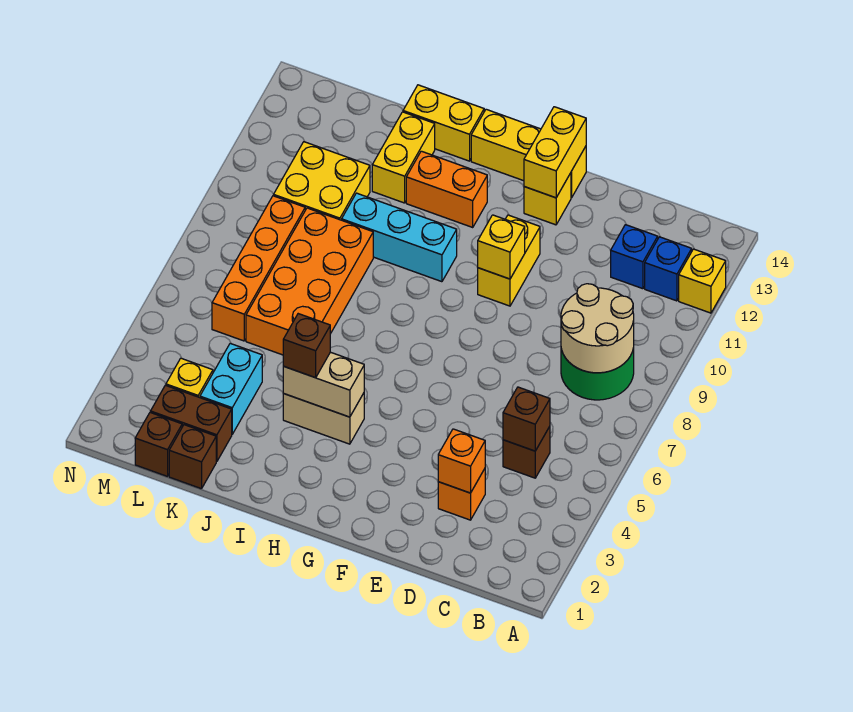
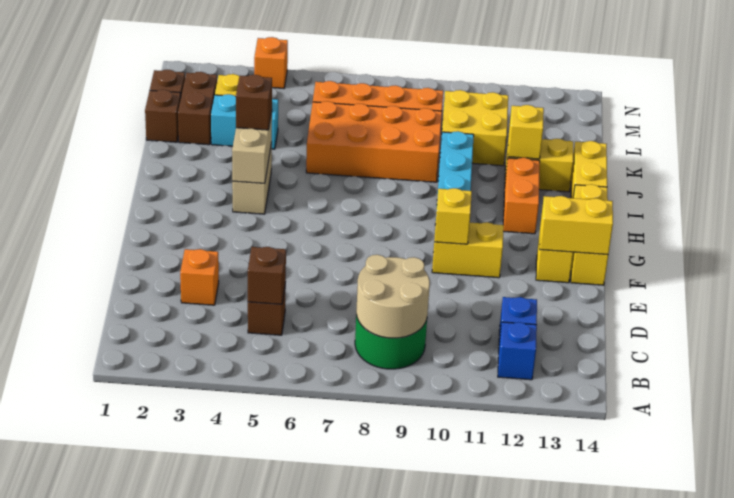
yellow 1x1 brick [679,249,726,313] -> yellow 1x1 brick moved to [508,105,544,159]
orange 1x1 brick [438,429,485,493] -> orange 1x1 brick moved to [254,37,288,88]

